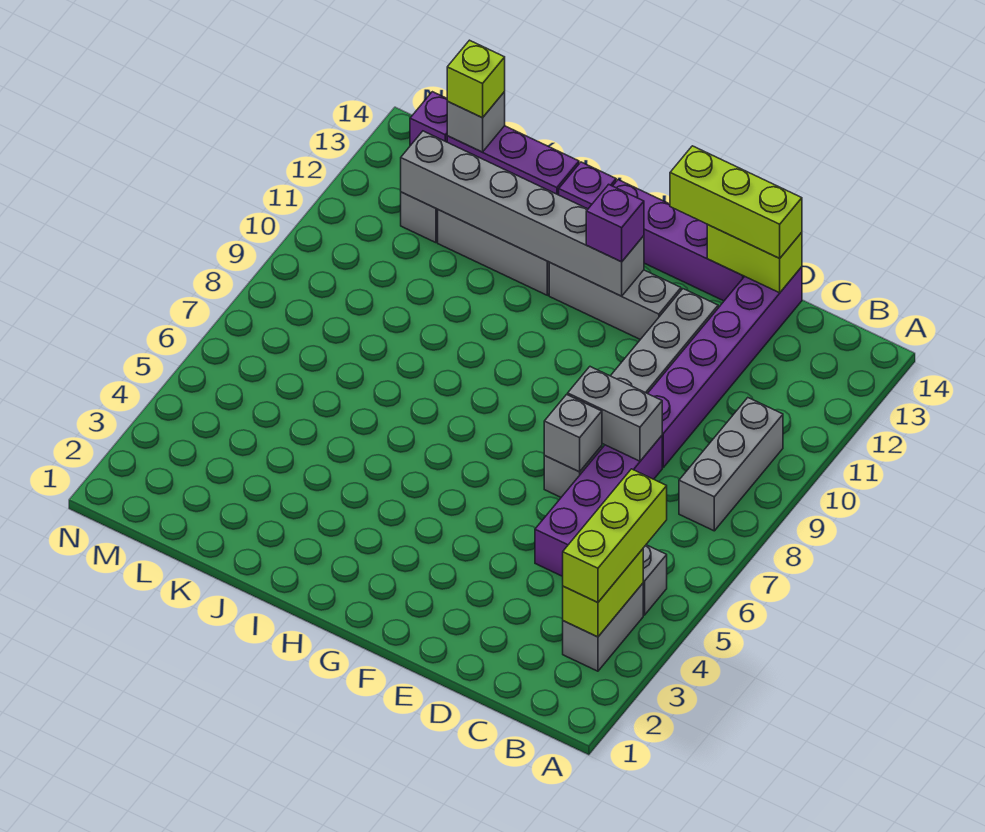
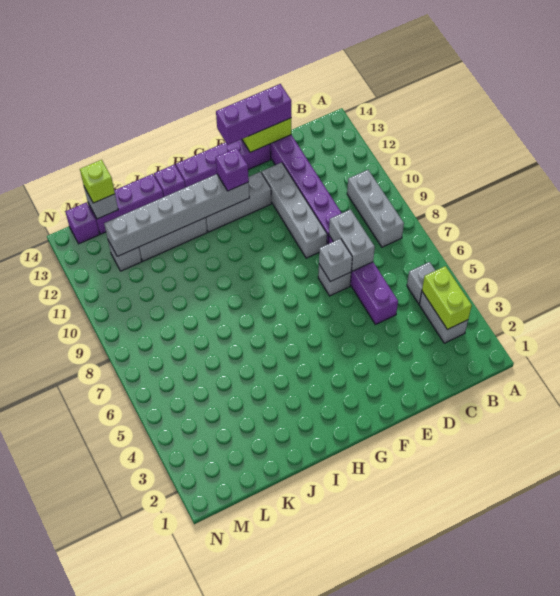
lime 1x3 brick [563,469,667,603] -> none
grey 1x2 brick [568,367,662,461] -> grey 1x2 brick turned to [329,209,375,271]
lime 1x3 brick [670,146,802,258] -> purple 1x3 brick [216,84,291,145]

